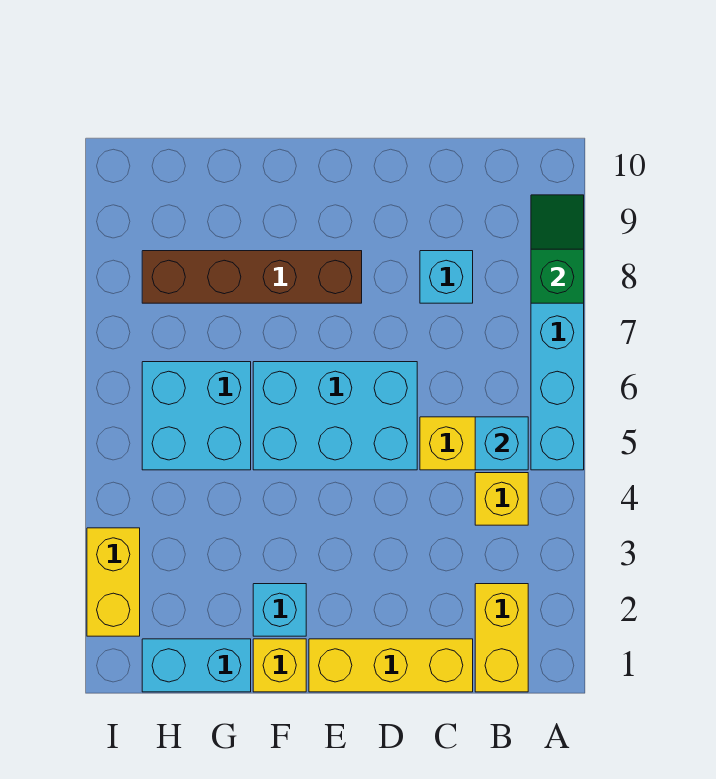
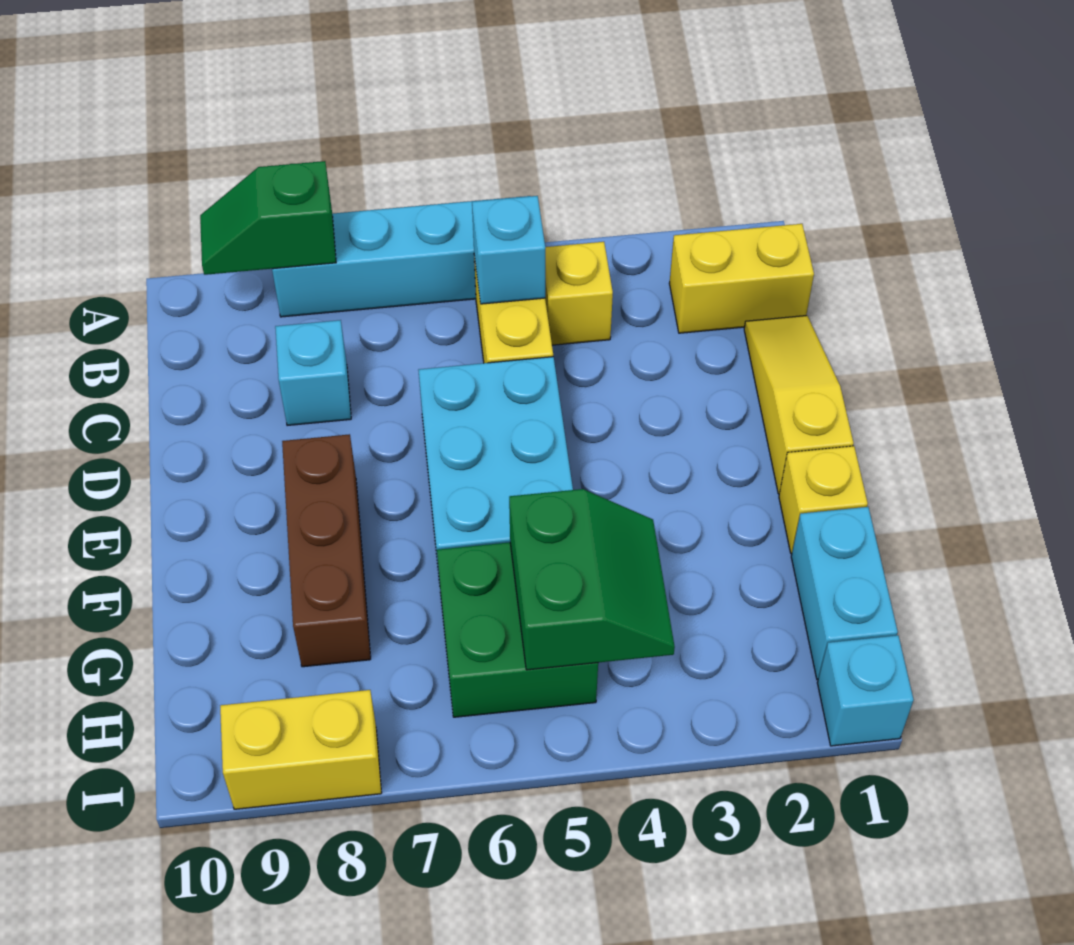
yellow 1x3 brick [309,639,473,692] -> yellow 1x3 slope [744,315,854,494]
brown 1x4 brick [142,251,362,303] -> brown 1x3 brick [282,434,371,667]
cyan 1x1 brick [253,584,306,636] -> cyan 1x1 brick moved to [817,635,914,746]
none -> green 2x2 slope [509,489,675,670]
cyan 2x2 brick [142,362,251,470] -> green 2x2 brick [437,542,598,717]
yellow 1x2 brick [87,528,140,636] -> yellow 1x2 brick moved to [220,690,382,809]

